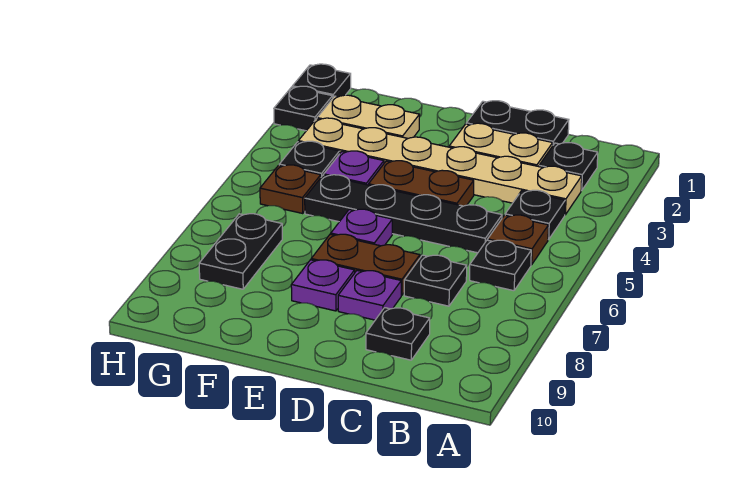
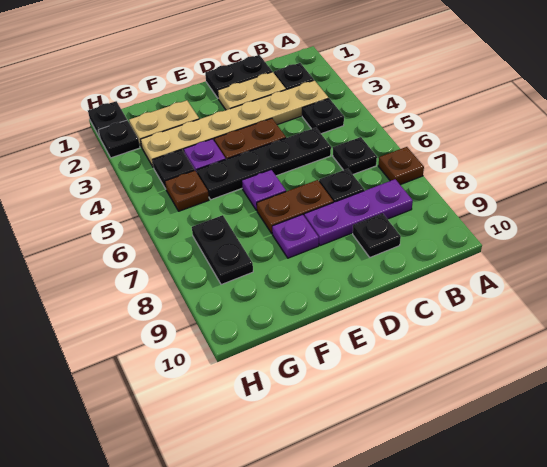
brown 1x1 plate [488,215,548,265] -> brown 1x1 plate moved to [378,147,424,185]
purple 1x1 plate [338,271,401,320] -> purple 1x3 plate [304,179,413,246]

